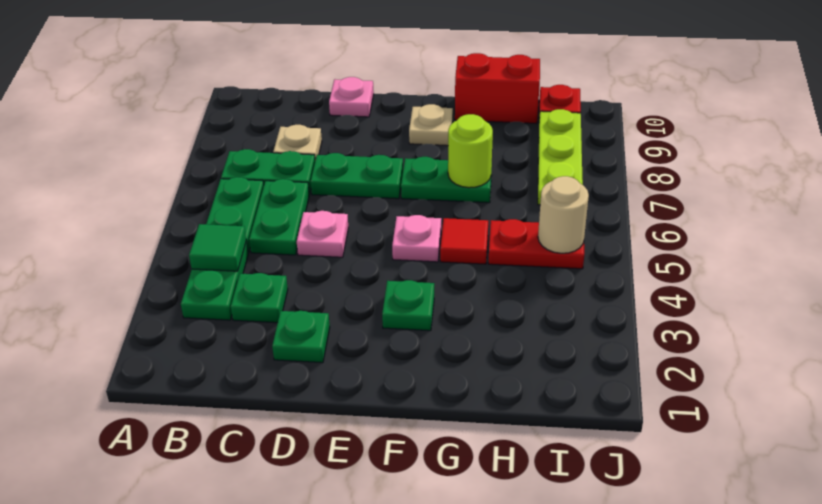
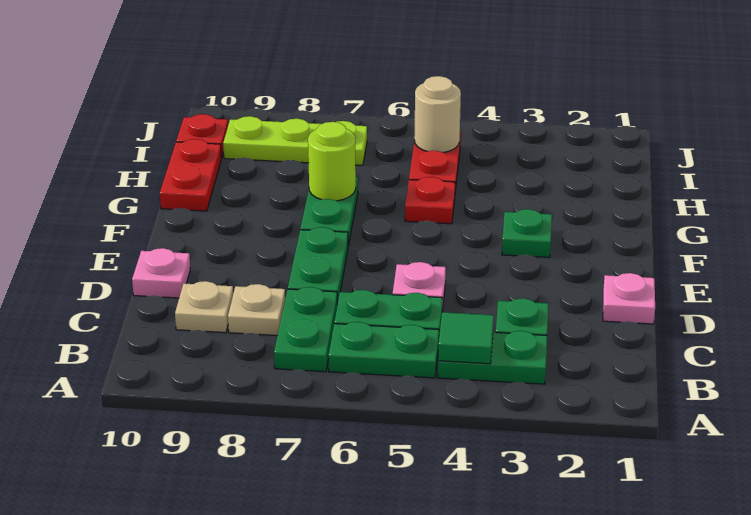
green 1x1 plate [272,311,330,363] -> none
pink 1x1 plate [392,215,441,262] -> pink 1x1 plate moved to [603,273,655,324]
tan 1x1 plate [409,104,453,146] -> tan 1x1 plate moved to [175,281,233,333]
red 1x1 tile [440,218,488,264] -> red 1x1 plate [405,177,455,224]
red 1x2 brick [455,53,540,123] -> red 1x2 plate [160,139,221,211]

